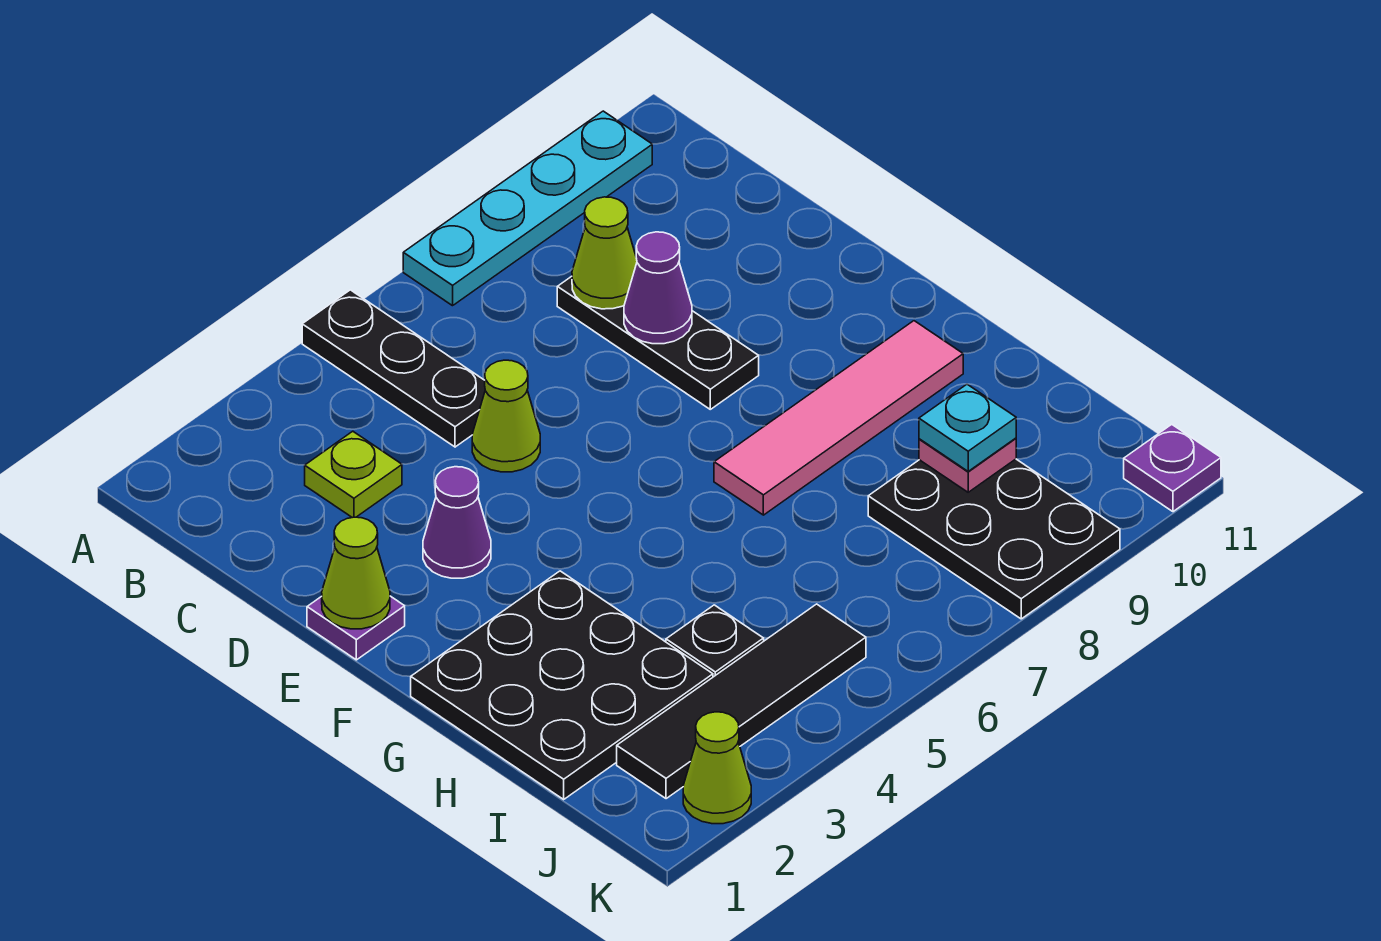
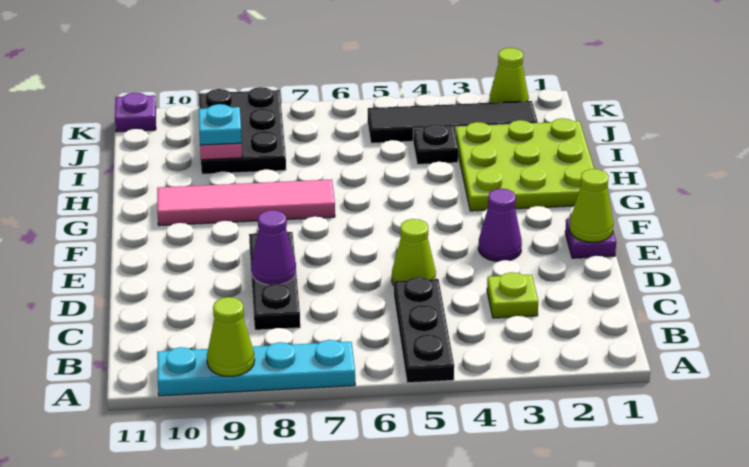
lime 1x1 cone [572,197,637,309] -> lime 1x1 cone moved to [207,297,255,376]
black 3x3 plate [411,571,713,799] -> lime 3x3 plate [456,118,594,211]

